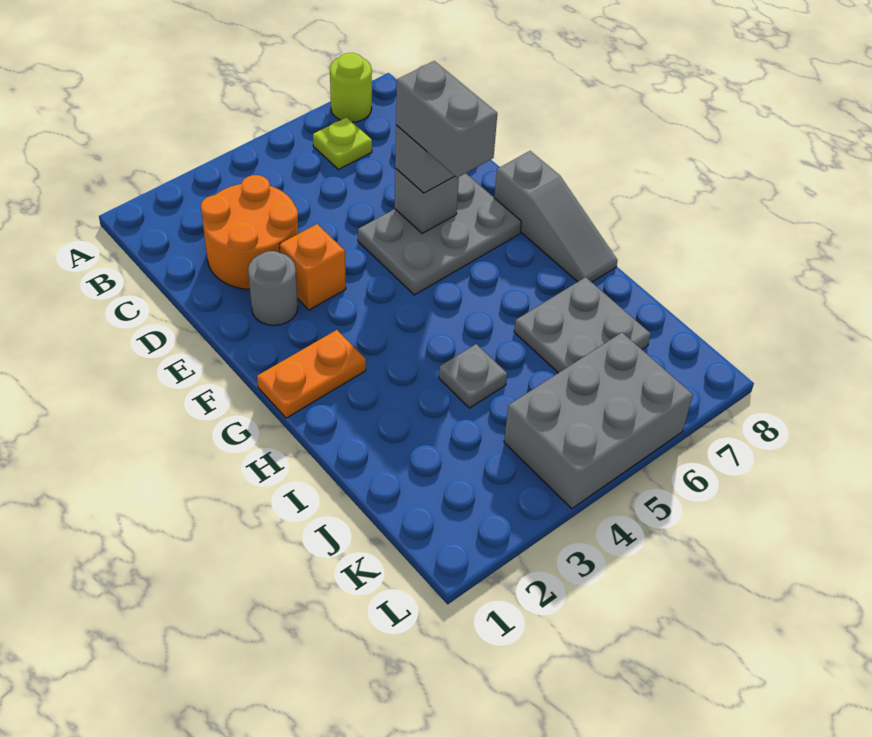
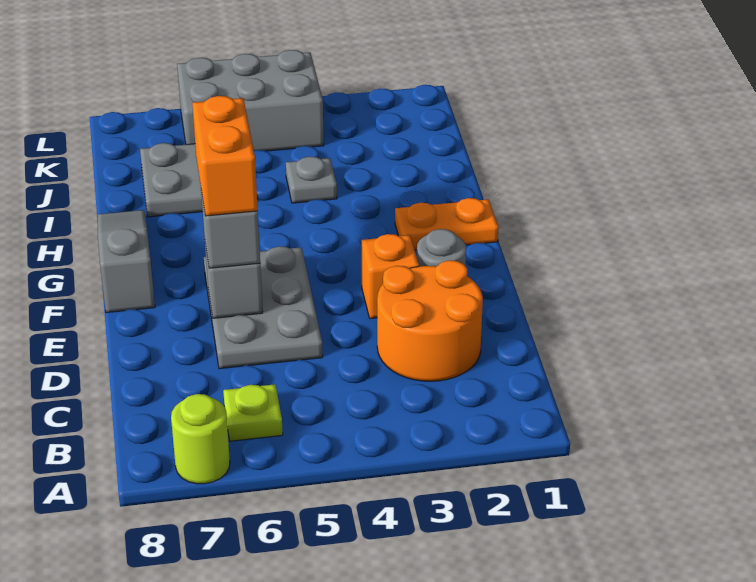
grey 2x3 plate [358,173,521,295] -> grey 2x3 plate turned to [204,246,323,369]
grey 1x2 brick [396,61,497,178] -> orange 1x2 brick [192,96,258,216]

